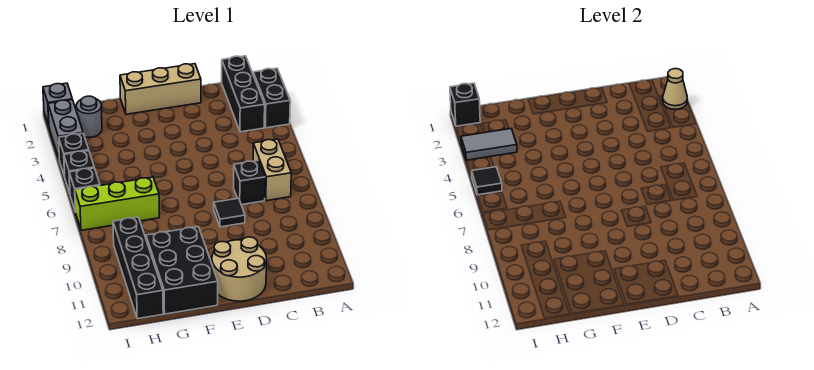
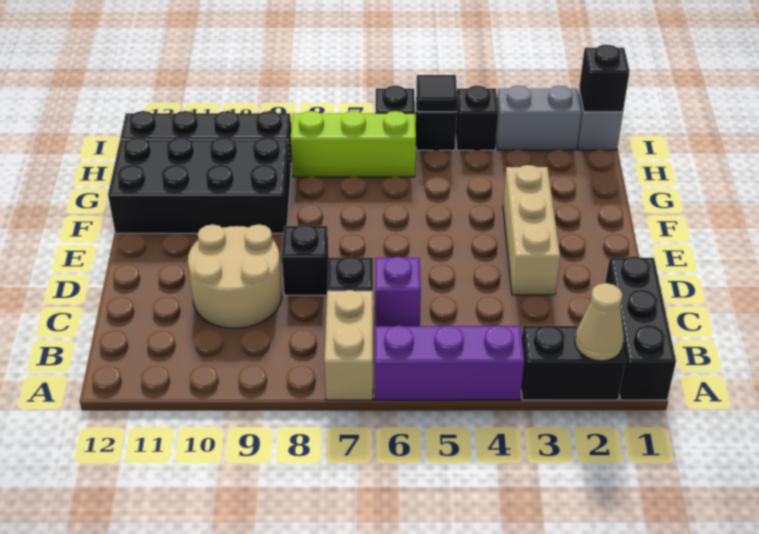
none -> purple 1x3 brick [375,325,524,400]
black 1x3 brick [222,56,265,132] -> black 1x3 brick turned to [605,256,676,400]
tan 1x2 brick [253,139,291,201] -> tan 1x2 brick turned to [324,290,373,400]
none -> purple 1x1 brick [375,256,421,326]
tan 1x3 brick [120,64,201,114] -> tan 1x3 brick moved to [503,165,560,295]
black 1x1 tile [214,198,245,227] -> black 1x1 brick [282,224,329,295]
tan 2x2 round brick [212,237,266,301] -> tan 2x2 round brick moved to [188,224,282,328]
black 2x3 brick [146,227,218,314] -> black 2x4 brick [108,137,291,233]
lime 1x3 brick [75,177,159,230] -> lime 1x3 brick turned to [290,111,416,177]
grey 1x1 round brick [76,96,102,137] -> none
grey 1x2 tile [461,129,517,160] -> none

